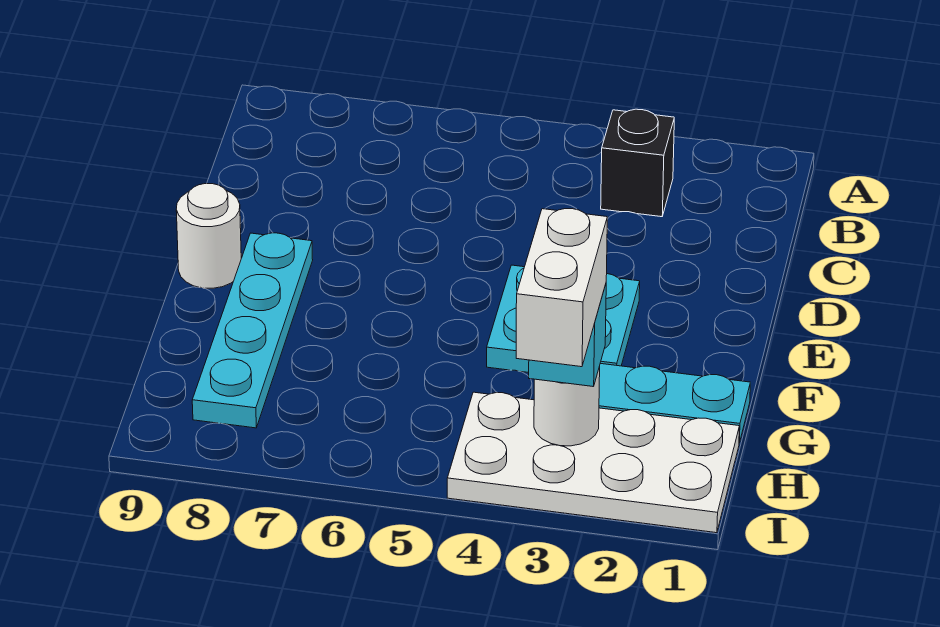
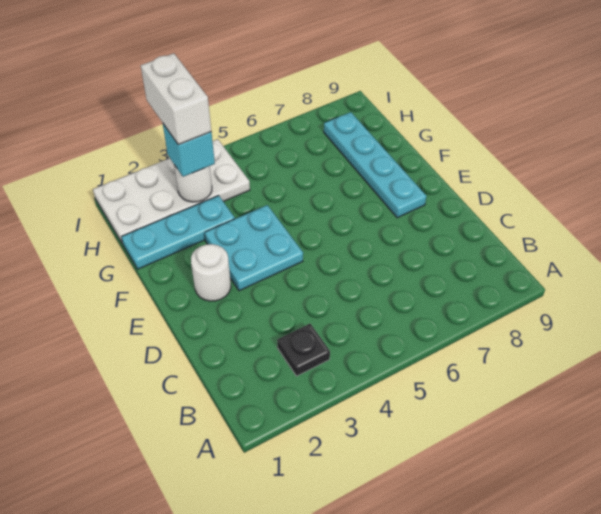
black 1x1 brick [601,109,674,217] -> black 1x1 plate [277,324,330,376]
white 1x1 round brick [176,184,241,288] -> white 1x1 round brick moved to [191,244,231,301]

